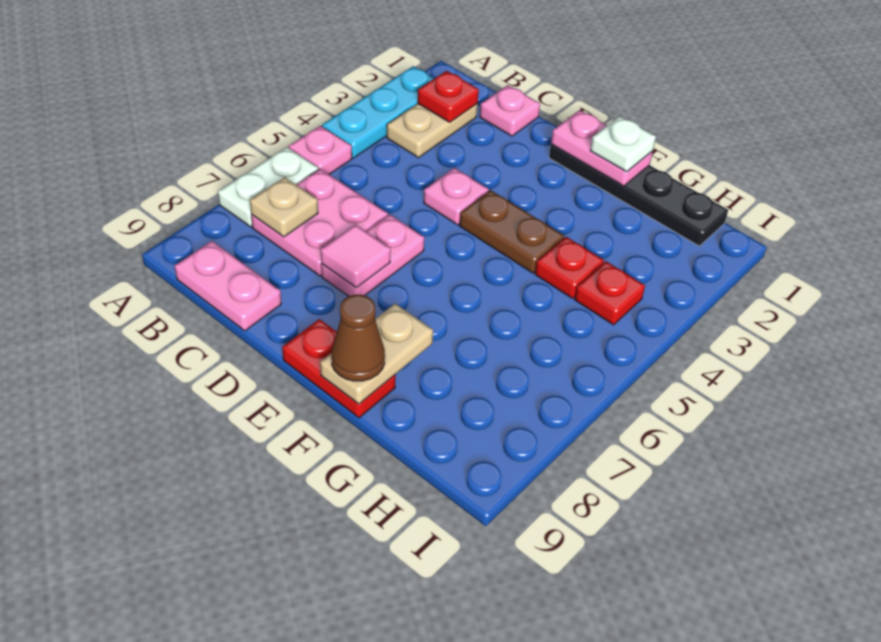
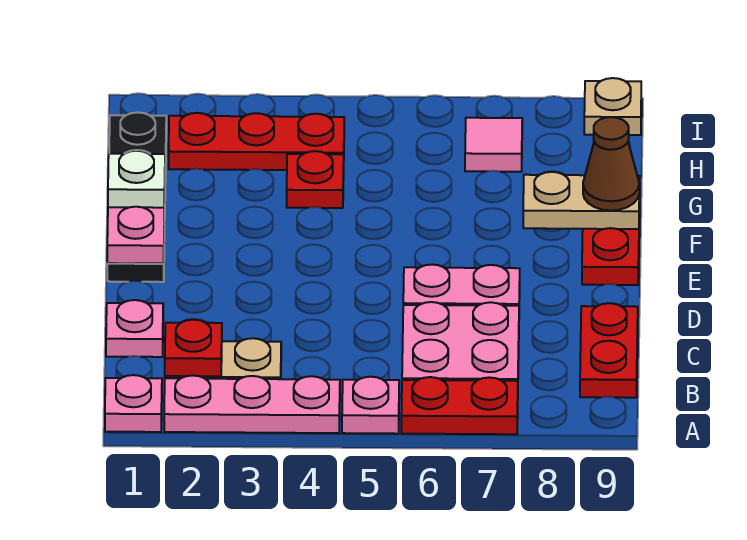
cyan 1x3 plate [322,66,434,158] -> pink 1x3 plate [164,376,340,433]
white 1x2 plate [218,147,319,227] -> red 1x2 plate [401,377,518,434]
tan 1x1 plate [250,177,318,237] -> tan 1x1 plate moved to [584,78,641,135]
pink 1x2 plate [175,241,281,331] -> red 1x2 plate [580,303,638,398]
pink 1x1 plate [424,168,489,225] -> pink 1x1 plate moved to [105,375,162,432]
pink 1x1 tile [321,225,391,288] -> pink 1x1 tile moved to [465,118,522,172]
brown 1x2 plate [459,190,564,273] -> none
red 1x1 plate [575,262,645,325] -> red 1x3 plate [169,113,344,170]

